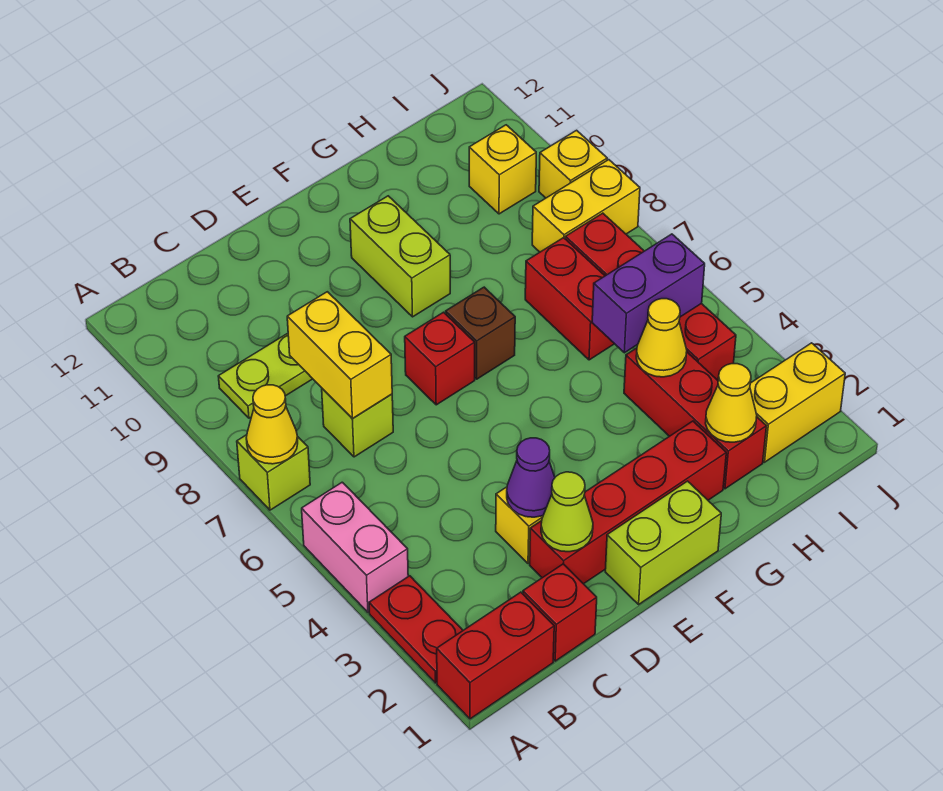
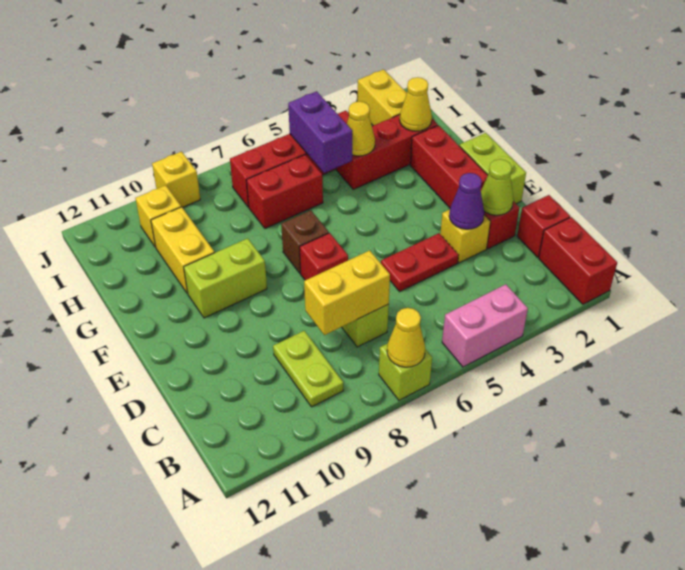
red 1x2 plate [369,576,463,683] -> red 1x2 plate moved to [381,233,459,292]
yellow 1x2 brick [532,160,640,252] -> yellow 1x2 brick moved to [151,207,215,294]

